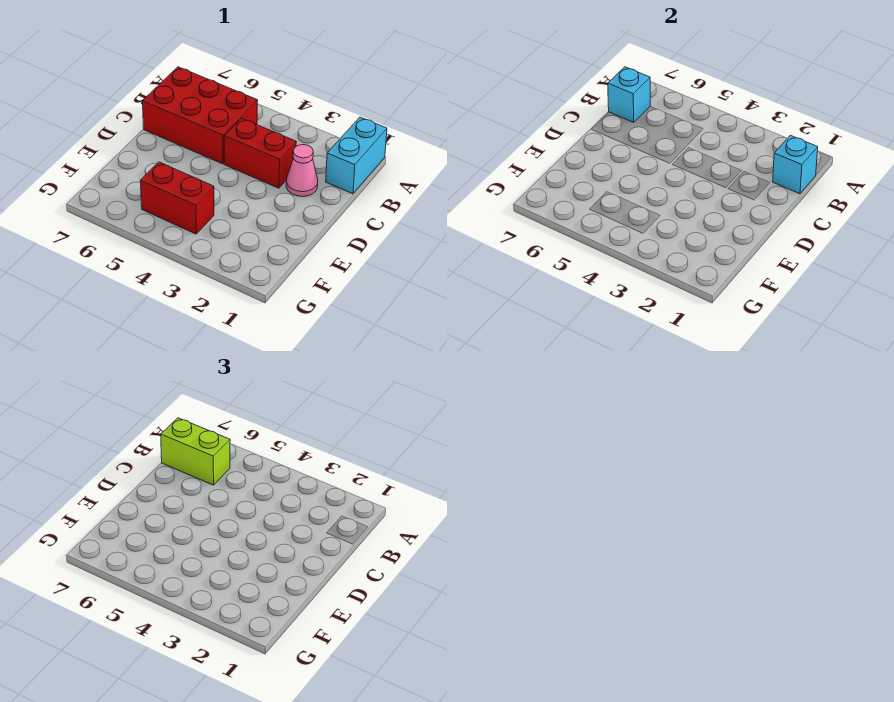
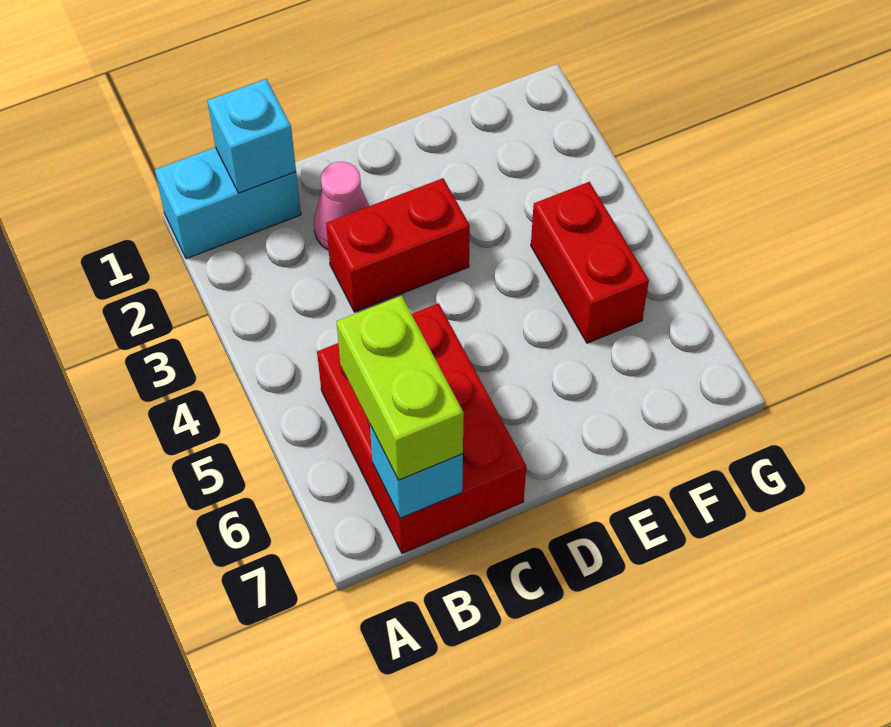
red 1x2 brick [224,118,296,188] -> red 1x2 brick turned to [326,178,470,312]

